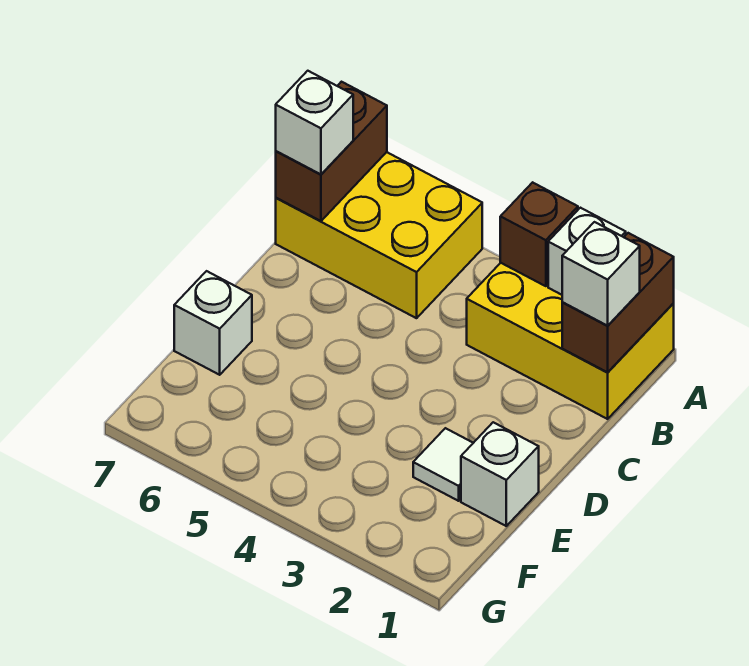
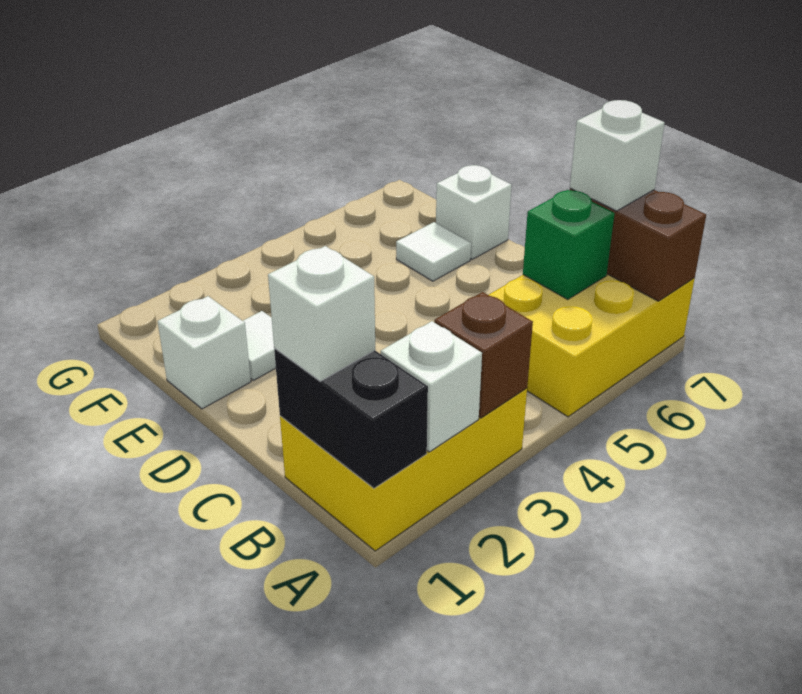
brown 1x2 brick [562,233,674,372] -> black 1x2 brick [274,349,428,488]
none -> green 1x1 brick [523,190,615,299]
none -> white 1x1 tile [396,222,471,281]

